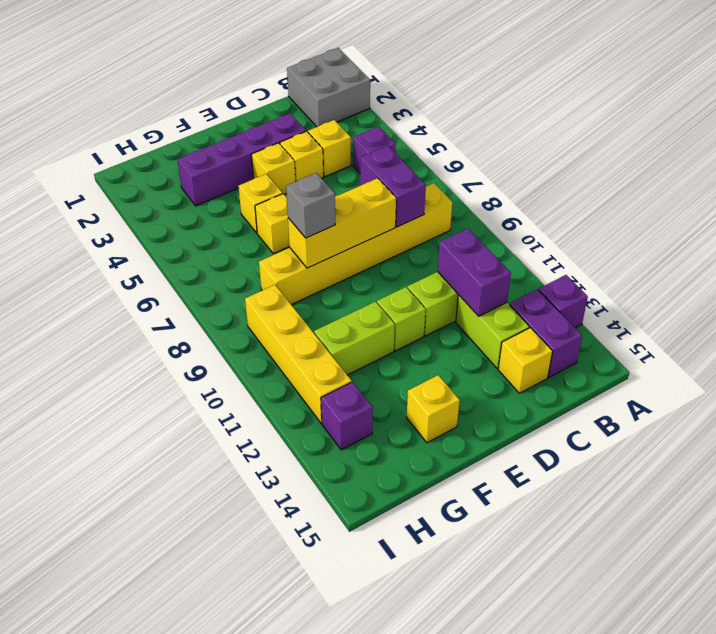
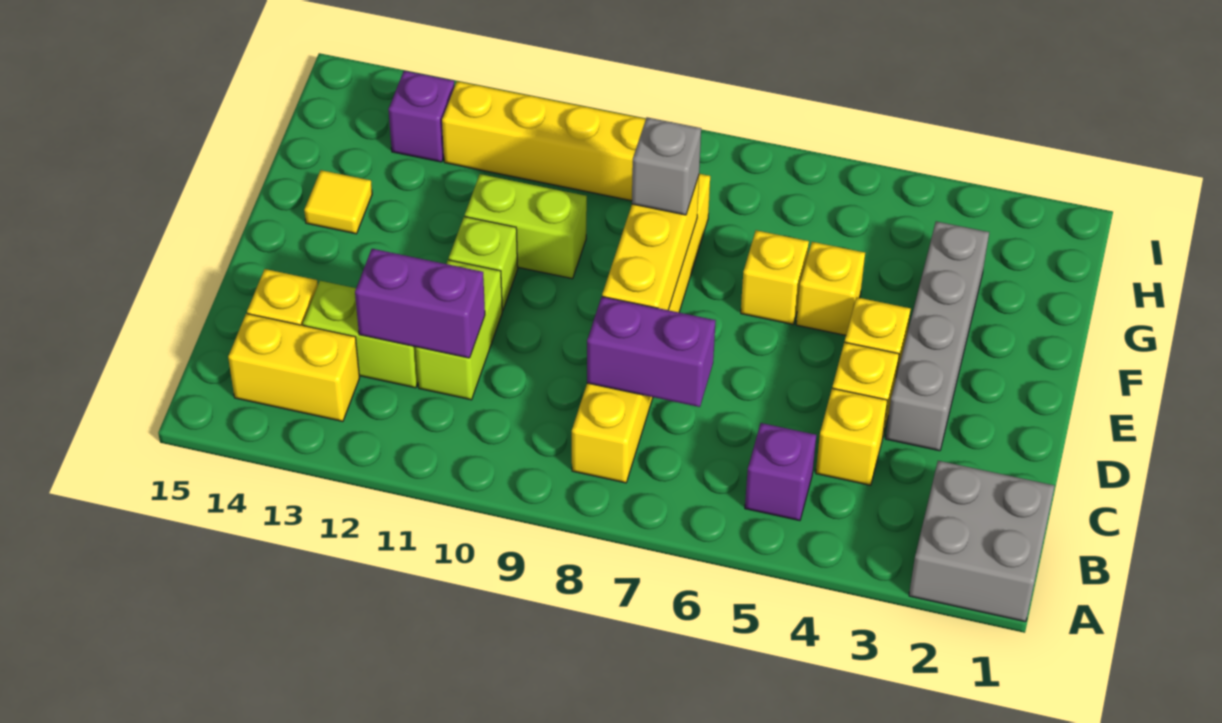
purple 1x1 brick [539,275,588,328] -> none
purple 1x2 brick [509,289,582,377] -> yellow 1x2 brick [228,314,359,421]
purple 1x4 brick [177,113,306,206] -> grey 1x4 brick [886,221,989,451]
lime 1x2 brick [314,302,395,375] -> lime 1x2 brick turned to [465,174,587,279]
yellow 1x1 brick [407,375,460,443] -> yellow 1x1 tile [304,170,372,234]

